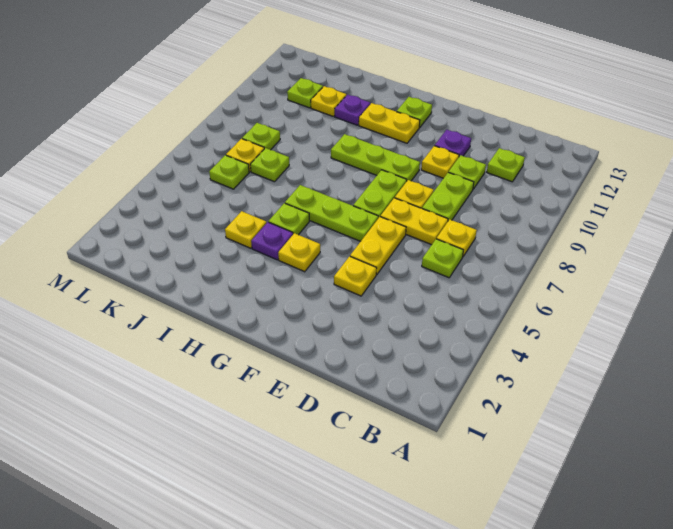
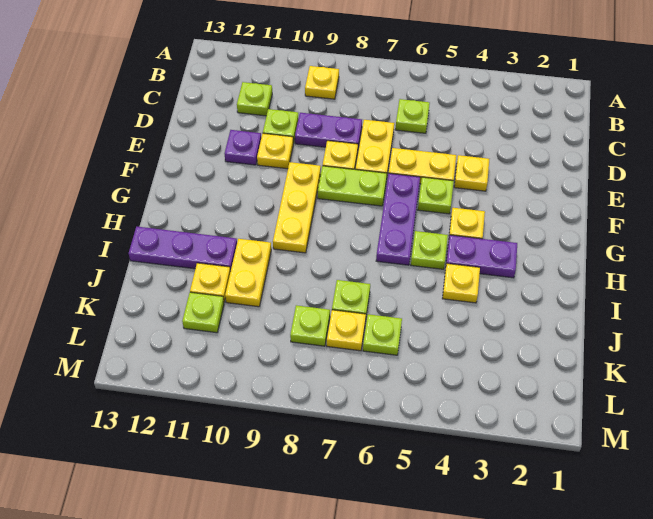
yellow 1x1 plate [437,219,477,256] -> yellow 1x1 plate moved to [305,66,339,99]
lime 1x2 plate [422,172,474,221] -> purple 1x2 plate [295,113,362,148]
lime 1x3 plate [285,185,378,241] -> purple 1x3 plate [376,173,420,265]
lime 1x3 plate [331,134,420,181] -> yellow 1x3 plate [273,162,321,253]
yellow 1x2 plate [359,103,420,143] -> yellow 1x2 plate moved to [225,239,271,307]
lime 1x1 plate [397,97,432,128] -> lime 1x1 plate moved to [418,177,454,214]
purple 1x1 plate [251,222,293,260] -> purple 1x2 plate [446,235,517,278]
purple 1x1 plate [335,94,370,125] -> purple 1x3 plate [129,227,237,271]

